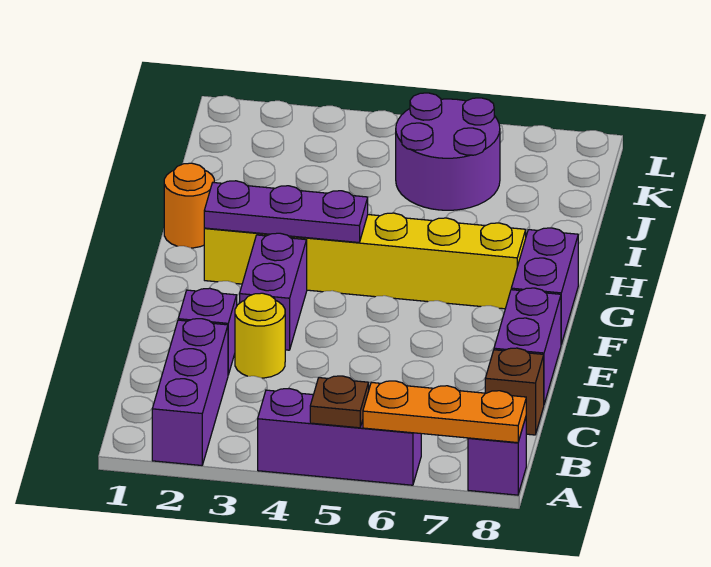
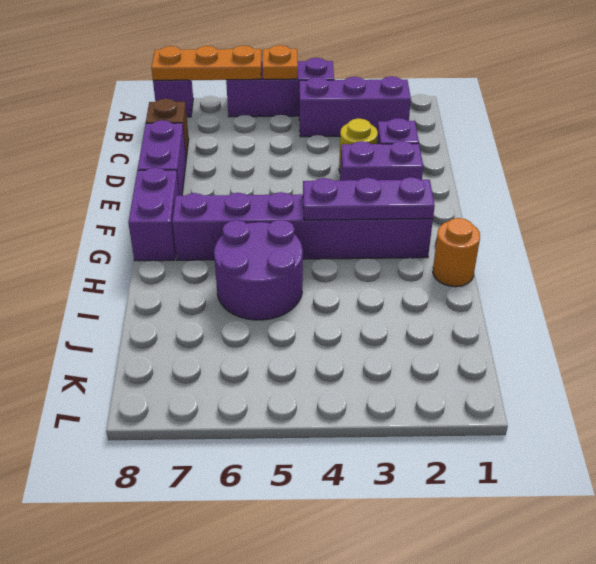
purple 1x3 brick [152,319,228,465] -> purple 1x3 brick turned to [299,76,411,137]
brown 1x1 plate [310,376,369,428] -> orange 1x1 plate [262,45,298,79]
purple 1x2 brick [240,233,307,350] -> purple 1x2 brick turned to [340,141,423,181]
yellow 1x6 brick [204,213,526,309] -> purple 1x6 brick [172,192,433,260]
purple 2x2 round brick [396,93,500,210] -> purple 2x2 round brick moved to [214,220,303,320]

